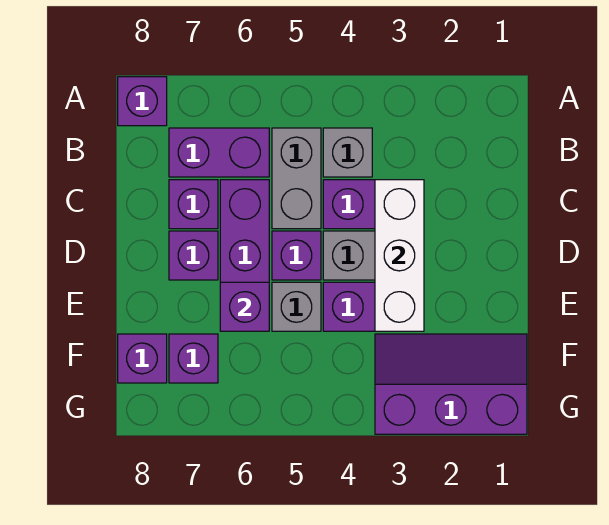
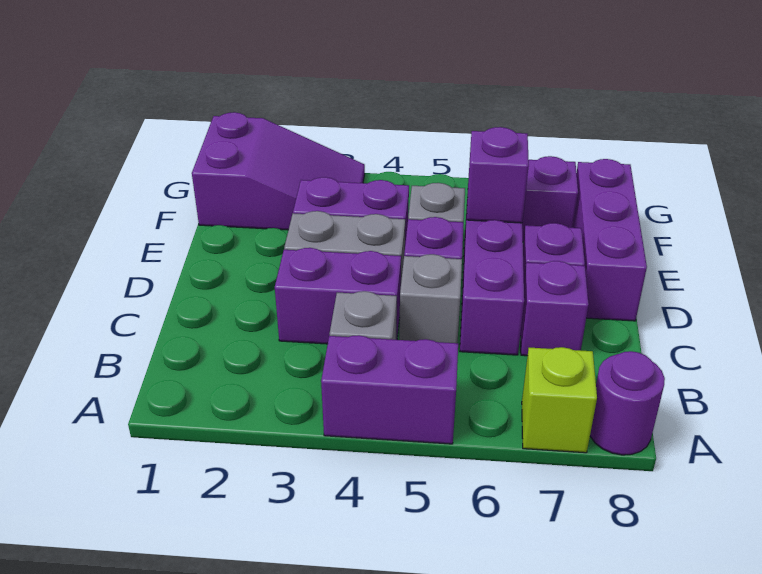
none -> lime 1x1 brick [522,347,597,453]
purple 1x1 brick [118,77,167,126] -> purple 1x1 round brick [590,351,665,455]
grey 1x2 brick [272,128,321,229] -> grey 1x1 brick [399,254,462,343]
purple 1x2 brick [169,128,269,177] -> purple 1x2 brick moved to [321,335,458,444]
white 1x3 brick [375,180,424,331] -> none
purple 2x3 slope [375,334,527,434] -> purple 2x3 slope turned to [192,112,365,230]
purple 1x1 brick [118,334,167,383] -> purple 1x3 brick [573,159,647,321]

